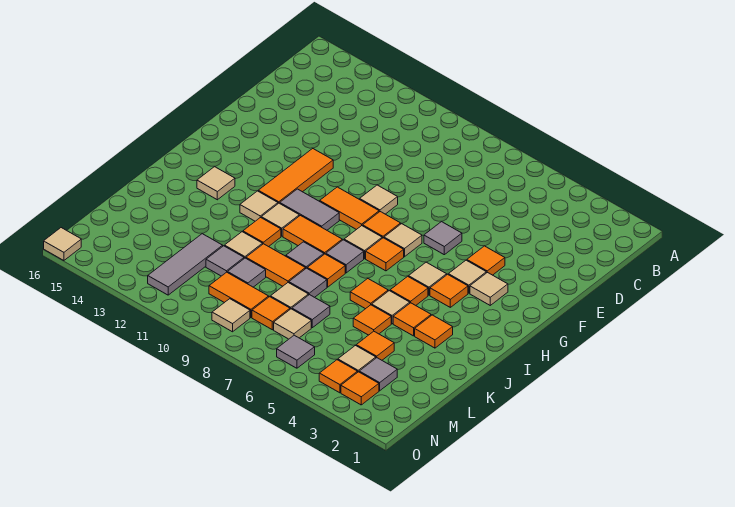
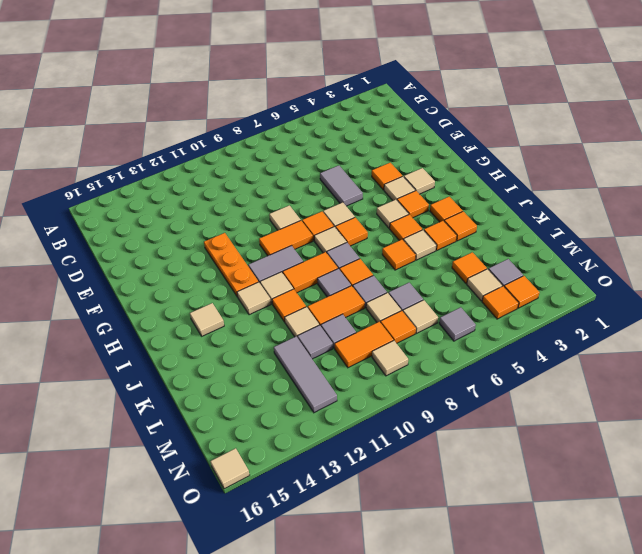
grey 1x1 tile [424,222,462,255] -> grey 1x2 tile [320,165,363,206]
orange 1x3 tile [258,149,333,203] -> orange 1x3 plate [204,233,258,297]
orange 1x1 tile [353,305,391,335] -> orange 1x1 tile moved to [430,197,463,222]

